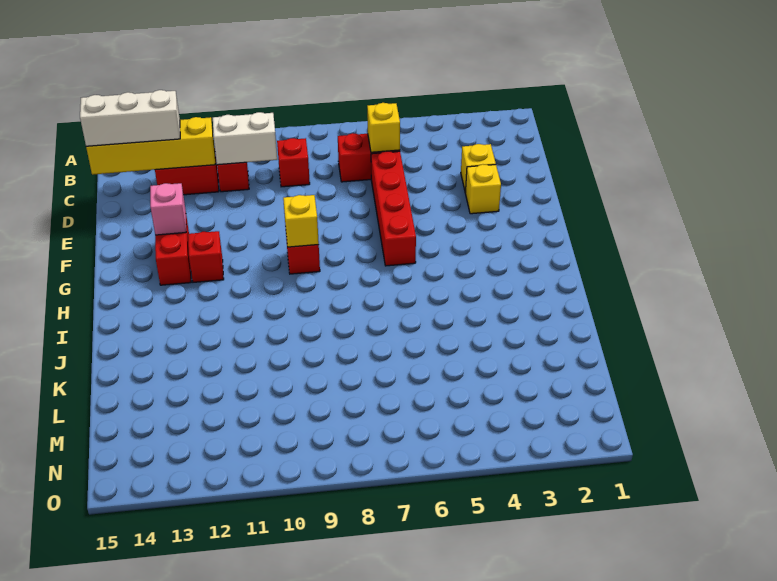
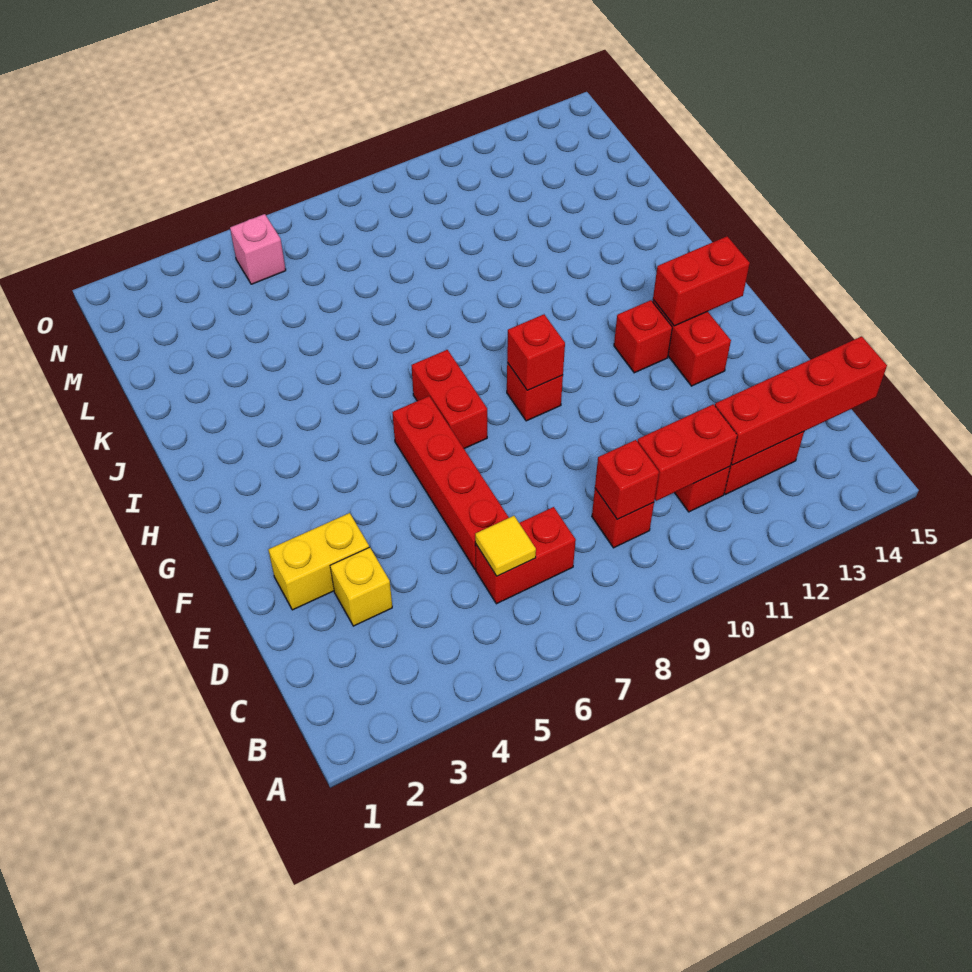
yellow 1x1 brick [367,103,400,152] -> yellow 1x1 tile [475,516,536,576]
none -> red 1x1 brick [595,440,659,519]
white 1x2 brick [213,112,277,165] -> red 1x2 brick [637,404,737,501]
yellow 1x4 brick [86,117,215,175] -> red 1x4 brick [715,336,887,465]
white 1x3 brick [80,90,180,146] -> none
yellow 1x1 brick [465,164,501,214] -> yellow 1x2 brick [268,513,369,610]
pink 1x1 brick [150,183,186,235] -> pink 1x1 brick moved to [230,214,286,284]
none -> red 1x2 brick [411,350,487,449]
yellow 1x1 brick [283,195,319,247] -> red 1x1 brick [507,314,565,390]
none -> red 1x2 brick [653,236,750,326]

